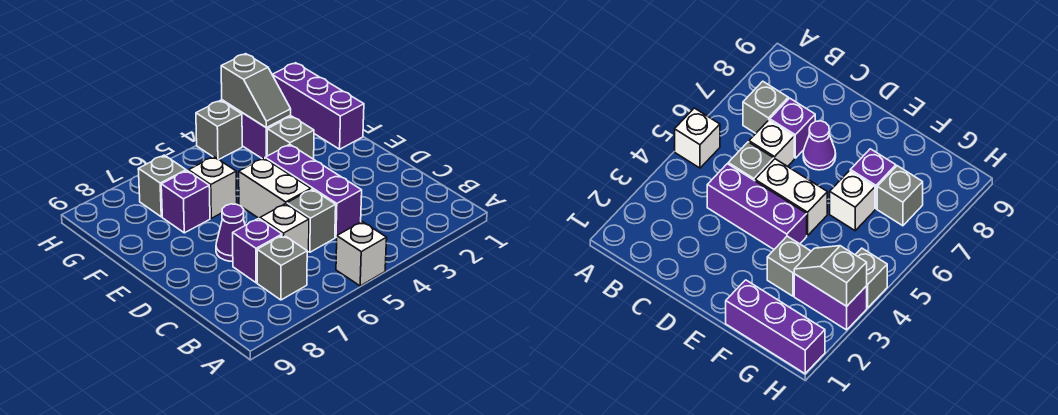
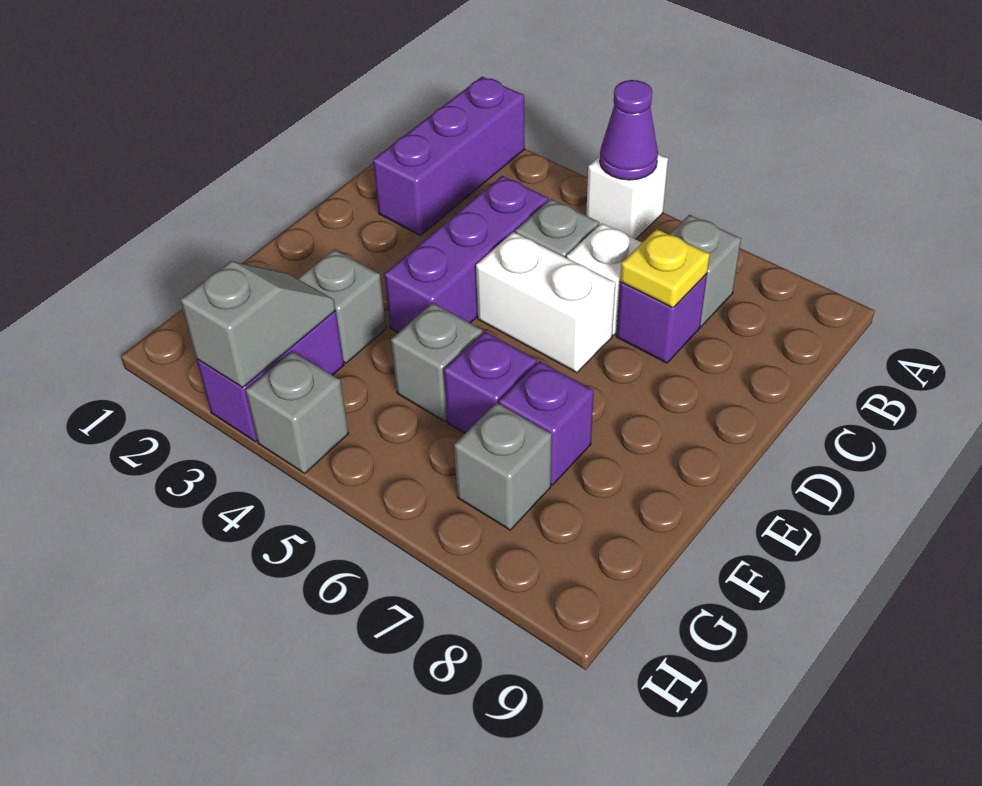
none -> yellow 1x1 plate [620,229,710,308]
white 1x2 brick [239,158,311,219] -> white 1x2 brick turned to [476,232,616,373]
purple 1x1 cone [216,204,245,261] -> purple 1x1 cone moved to [600,80,658,180]
purple 1x3 brick [272,63,364,149] -> purple 1x3 brick moved to [373,77,525,235]
none -> grey 1x1 brick [391,303,482,421]
white 1x1 brick [189,157,237,218] -> purple 1x1 brick [444,332,537,433]

